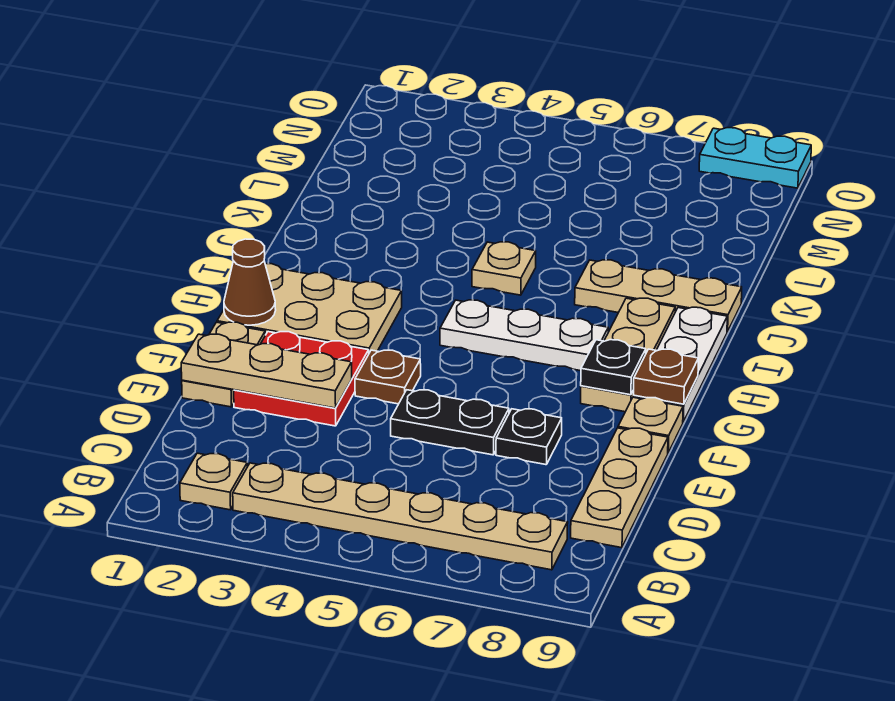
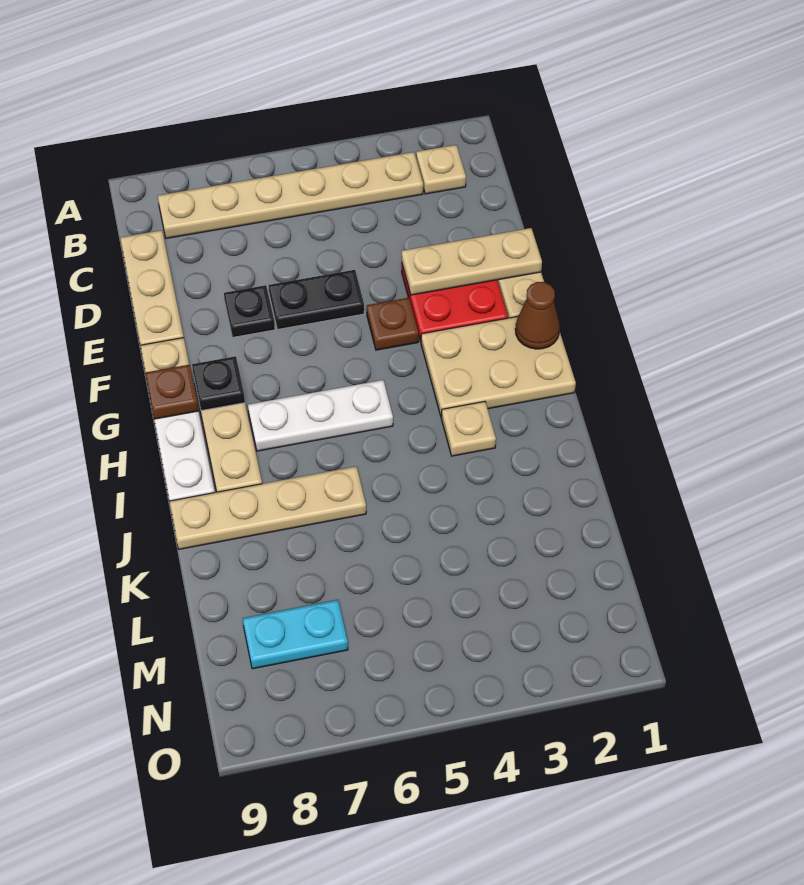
tan 1x1 plate [472,242,536,295] -> tan 1x1 plate moved to [442,401,496,456]
tan 1x3 plate [575,260,742,332] -> tan 1x4 plate [169,466,366,549]
cyan 1x2 plate [699,128,811,188] -> cyan 1x2 plate moved to [243,600,348,669]

